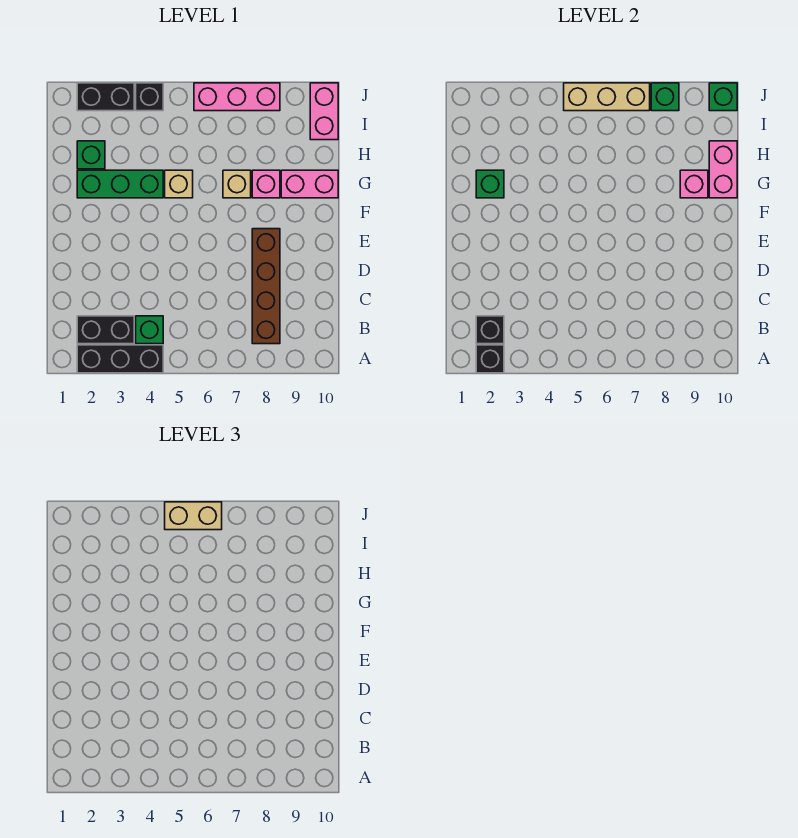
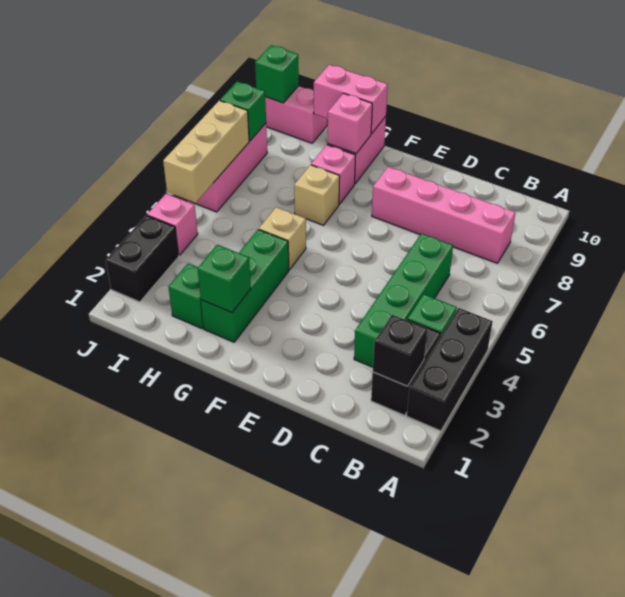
black 1x1 brick [476,345,504,373] -> none
brown 1x4 brick [252,229,280,344] -> pink 1x4 brick [372,167,516,263]
none -> green 1x4 brick [354,233,453,367]
black 1x1 brick [136,83,163,111] -> pink 1x1 brick [147,194,198,255]
tan 1x2 brick [165,502,222,530] -> none

